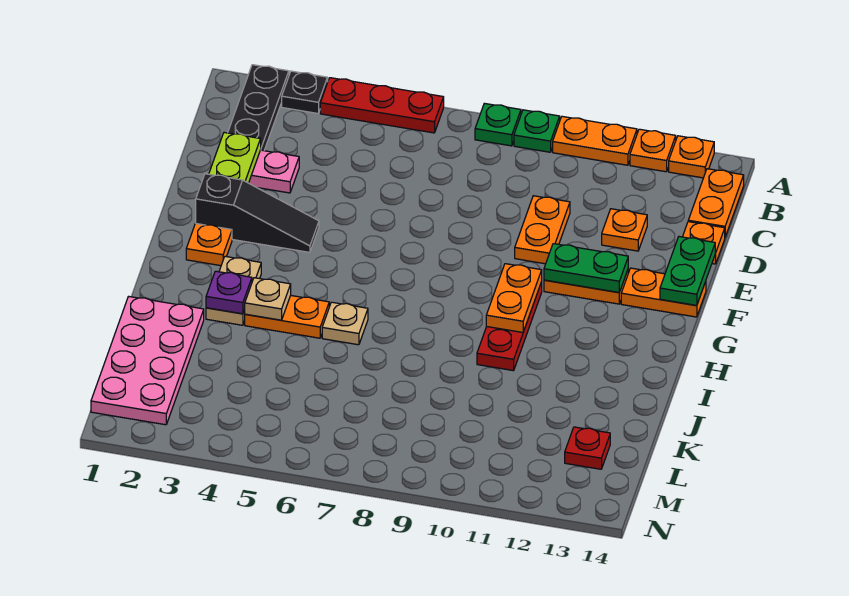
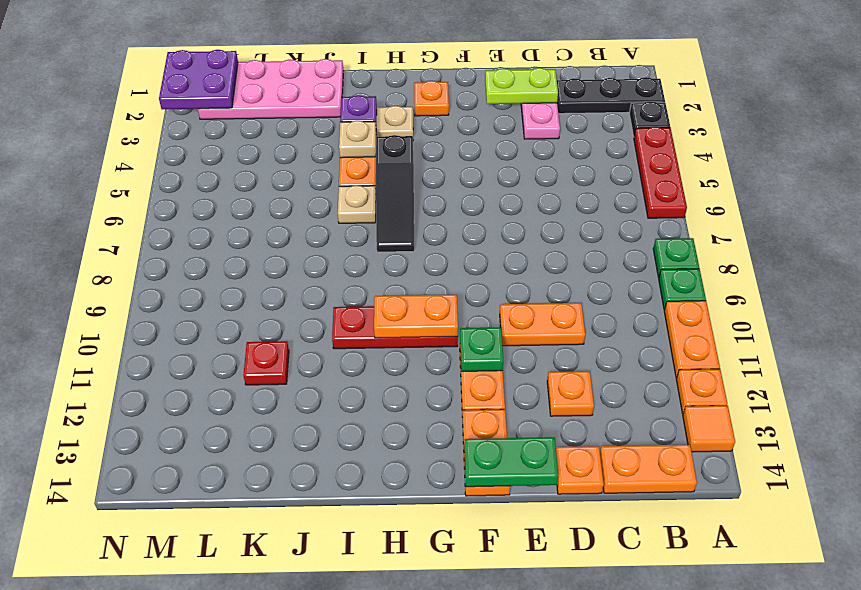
orange 1x1 plate [669,136,714,178] -> orange 1x1 tile [683,406,735,452]
black 1x3 slope [196,174,319,252] -> black 1x3 slope moved to [376,135,414,252]
green 1x2 plate [544,244,628,292] -> green 1x1 plate [460,327,503,371]
red 1x1 plate [565,427,610,469] -> red 1x1 plate moved to [243,341,289,385]
none -> purple 2x2 plate [159,50,238,109]

